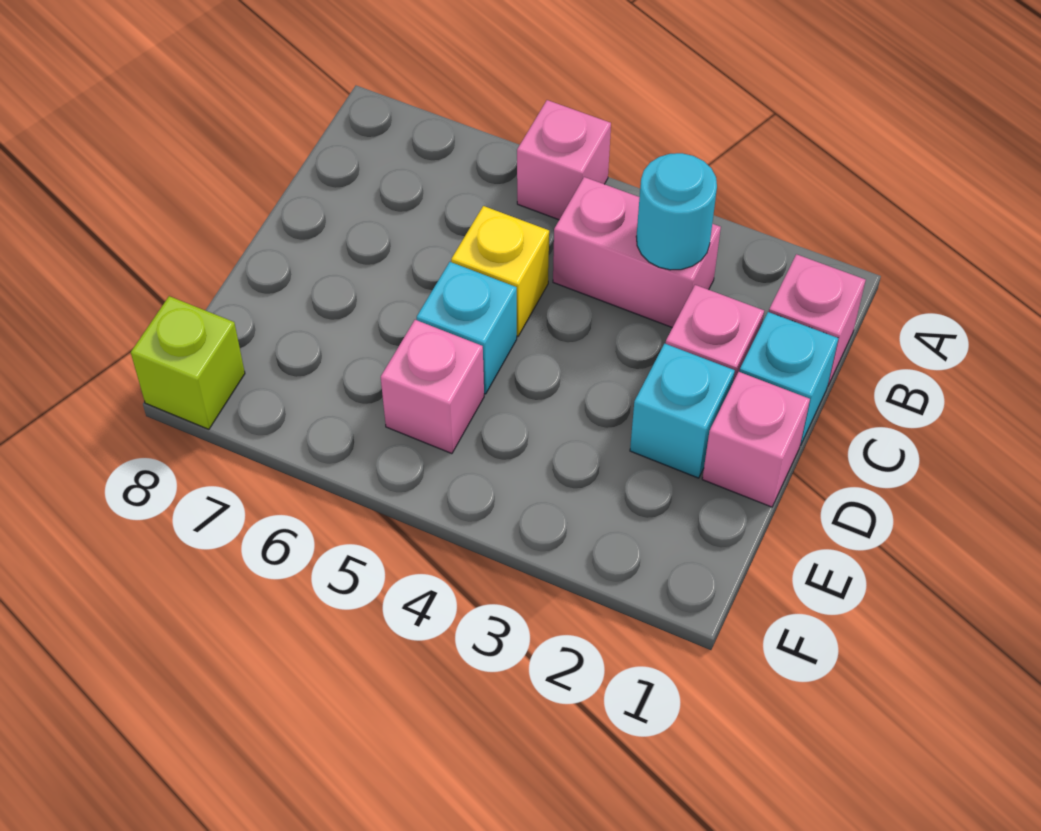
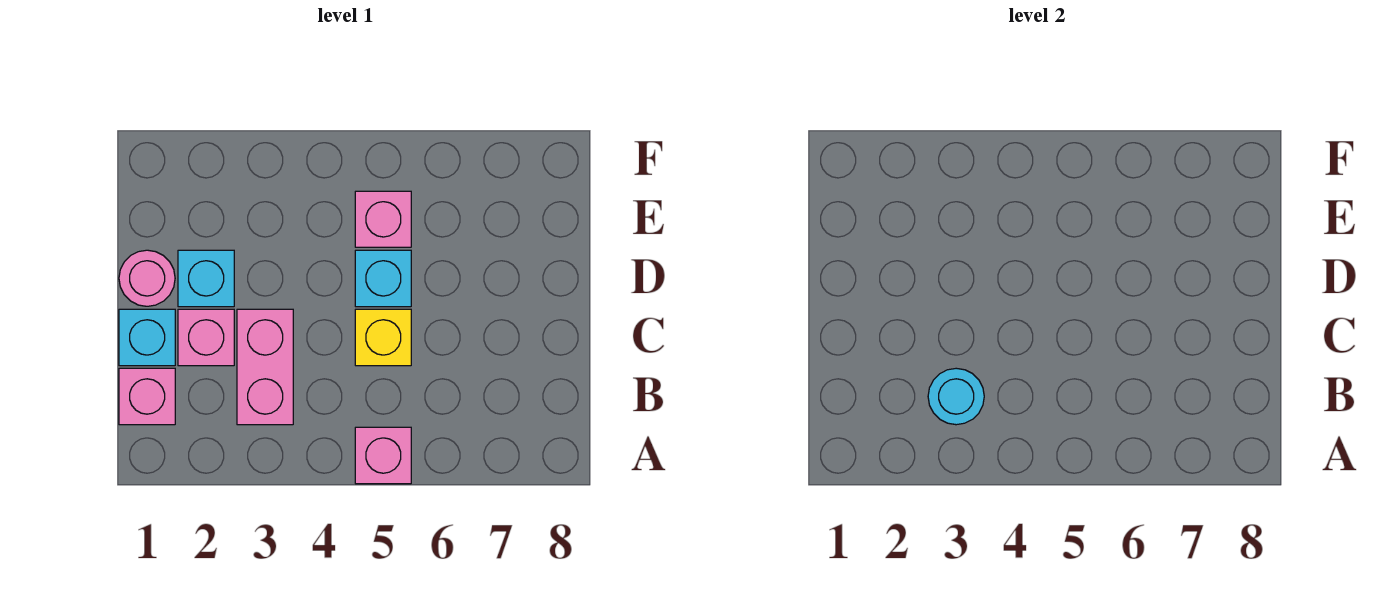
pink 1x2 brick [553,177,721,328] -> pink 1x2 brick turned to [237,309,293,425]
pink 1x1 brick [702,372,810,507] -> pink 1x1 round brick [119,250,175,306]
lime 1x1 brick [131,296,245,429] -> none

